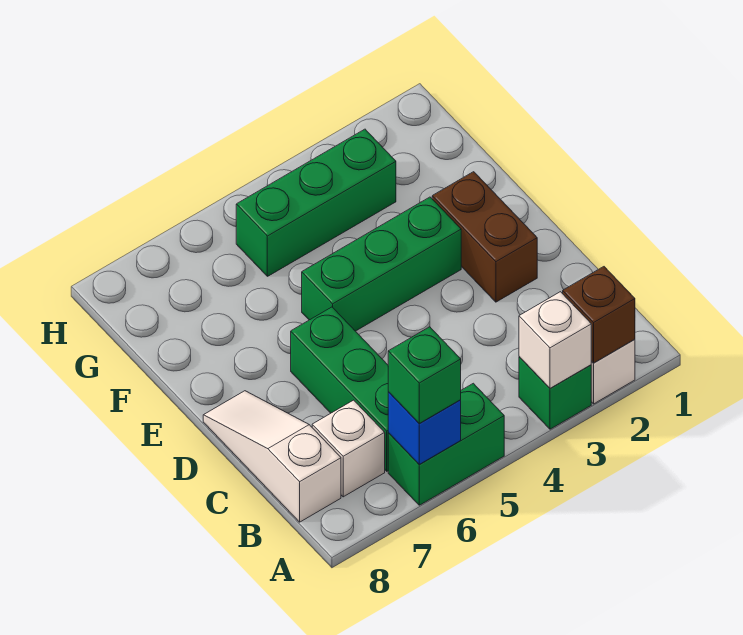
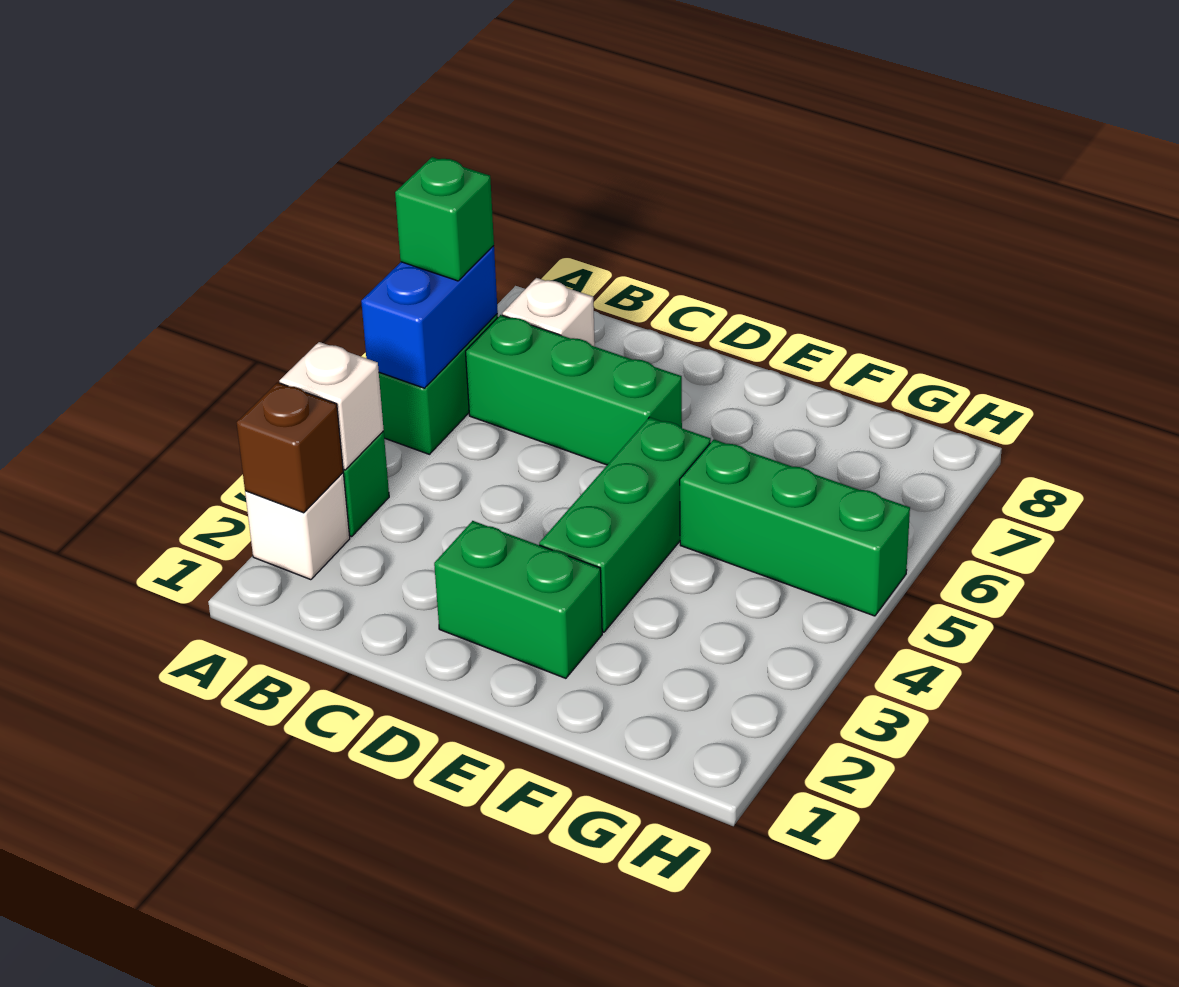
blue 1x1 brick [388,392,461,465] -> blue 1x2 brick [361,246,498,388]
white 1x3 slope [203,391,341,522] -> none
brown 1x2 brick [432,172,537,302] -> green 1x2 brick [434,521,602,678]
green 1x3 brick [236,129,396,276] -> green 1x3 brick turned to [680,440,910,616]

